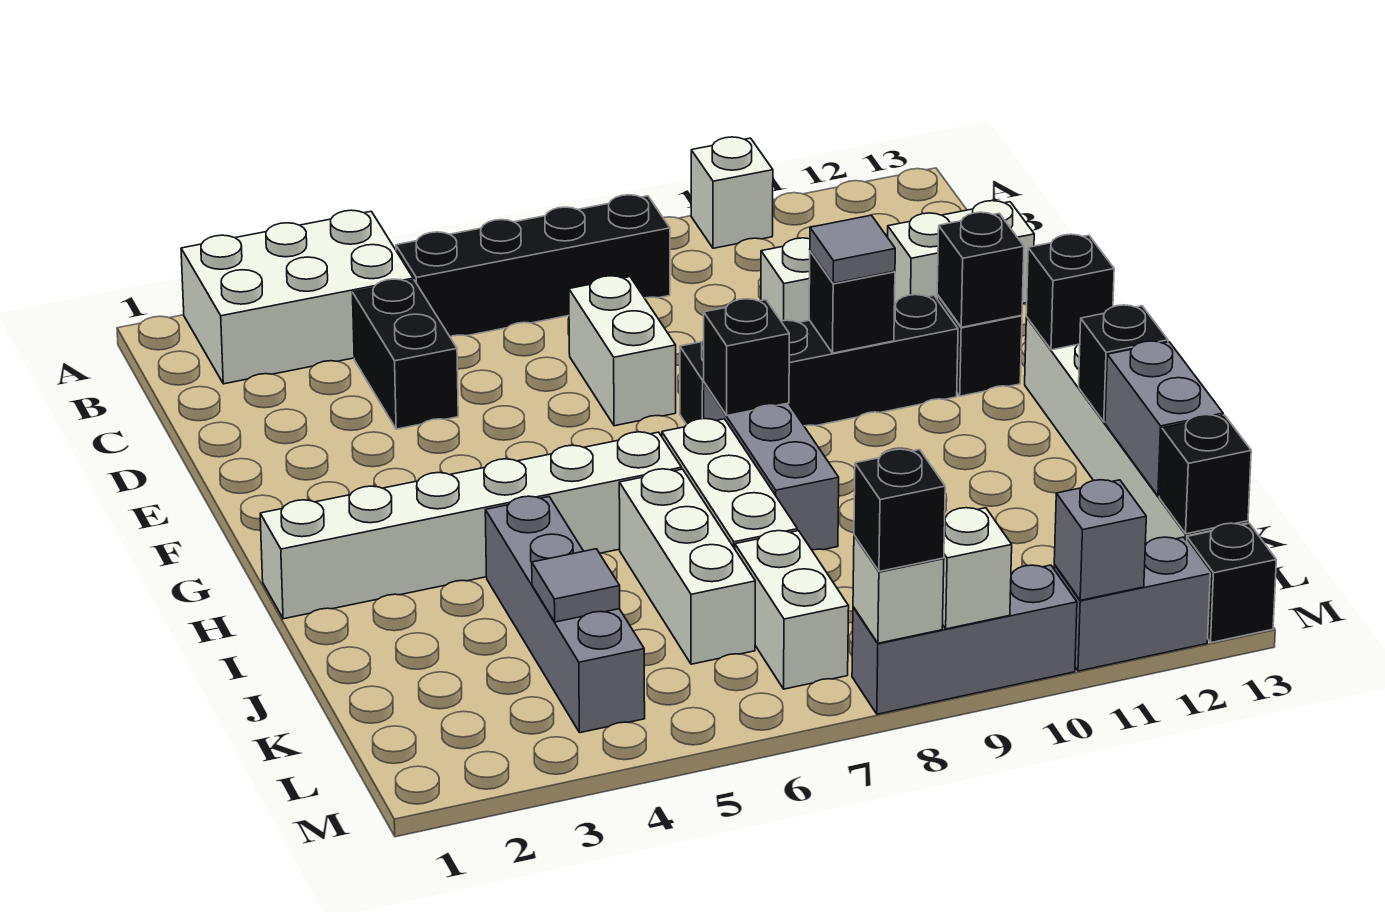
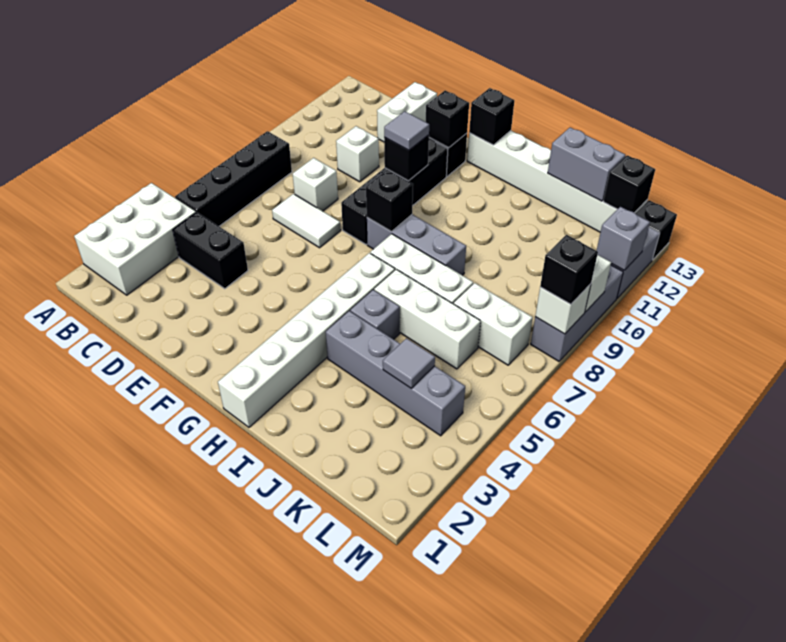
white 1x1 brick [691,137,773,248] -> white 1x1 brick moved to [293,158,338,211]
white 1x2 brick [569,276,676,426] -> white 1x2 tile [272,194,341,248]
none -> grey 1x1 brick [350,290,400,339]
black 1x1 brick [1079,305,1168,422] -> none

